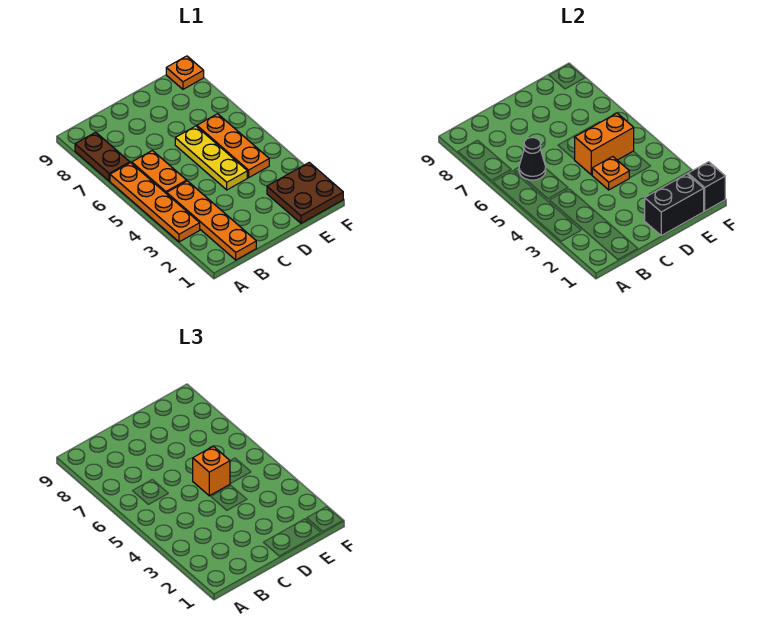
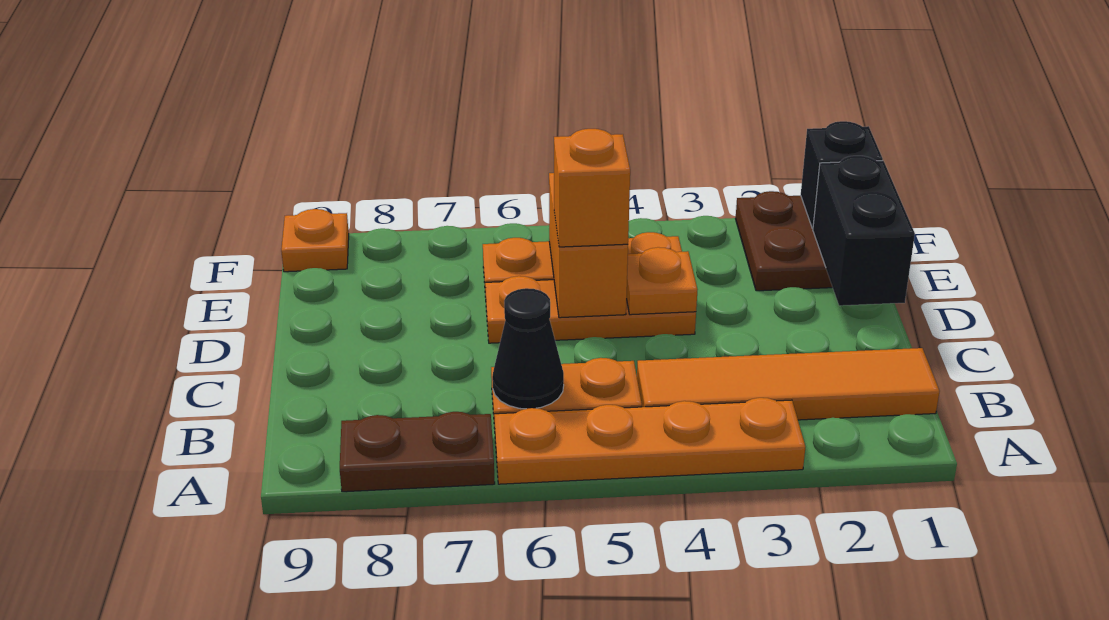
orange 1x4 plate [167,181,256,260] -> orange 1x4 tile [637,348,940,420]
yellow 1x3 plate [175,126,247,190] -> orange 1x3 plate [485,276,696,343]

